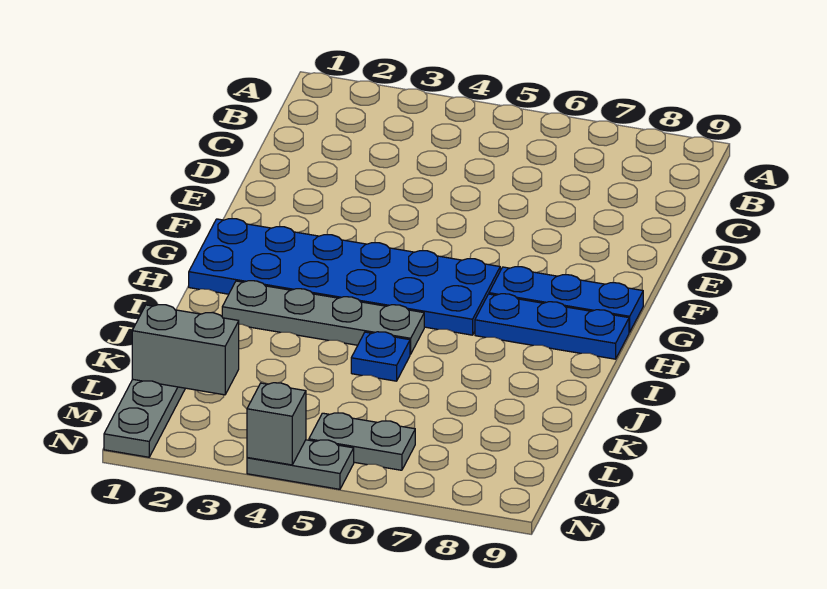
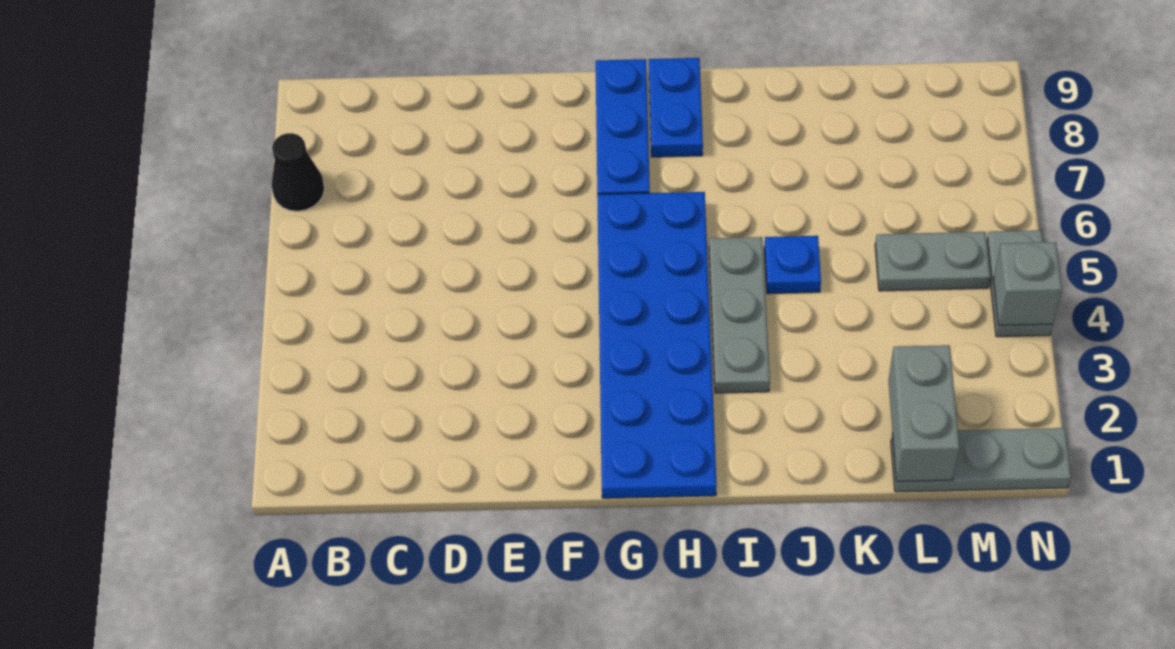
none -> black 1x1 cone [272,133,324,211]
blue 1x3 plate [475,294,629,359] -> blue 1x2 plate [649,58,703,157]
grey 1x4 plate [222,281,424,354] -> grey 1x3 plate [709,237,770,393]
grey 1x2 plate [309,413,415,470] -> grey 1x2 plate turned to [875,232,990,291]

